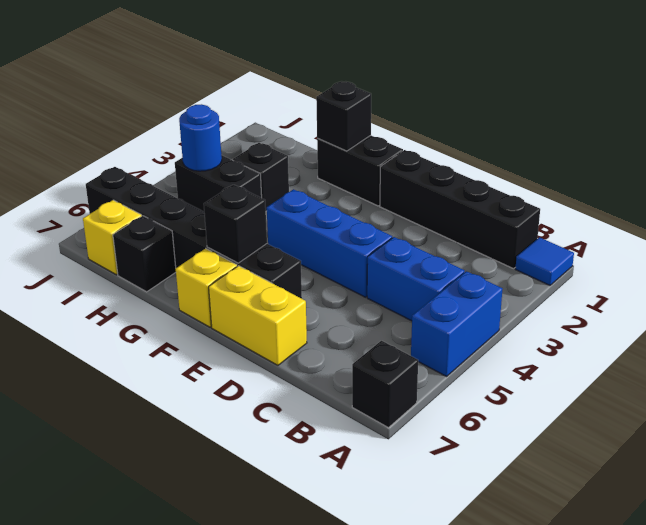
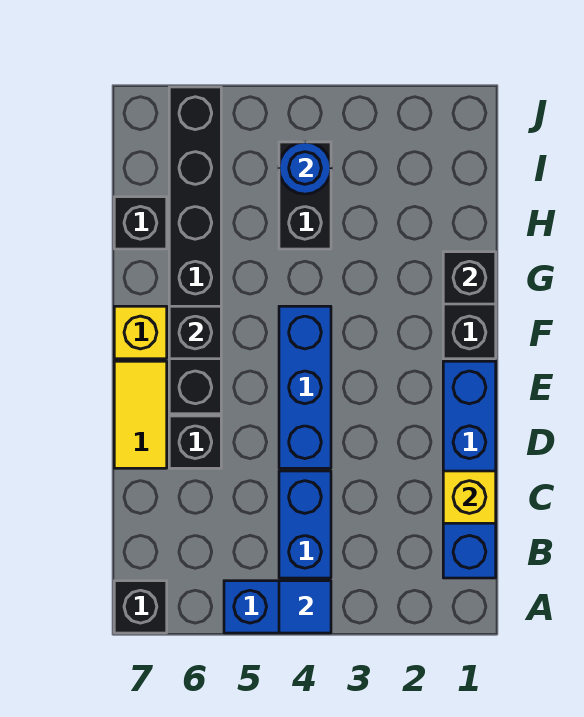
blue 1x1 tile [515,237,574,285] -> blue 1x1 tile moved to [279,581,331,633]
black 1x4 brick [380,150,540,269] -> blue 1x4 brick [443,361,496,578]
yellow 1x2 brick [209,266,307,365] -> yellow 1x2 tile [114,361,167,468]
black 1x1 brick [233,143,289,211] -> black 1x1 brick moved to [169,416,221,468]
yellow 1x1 brick [83,200,142,275] -> yellow 1x1 brick moved to [443,471,496,523]

